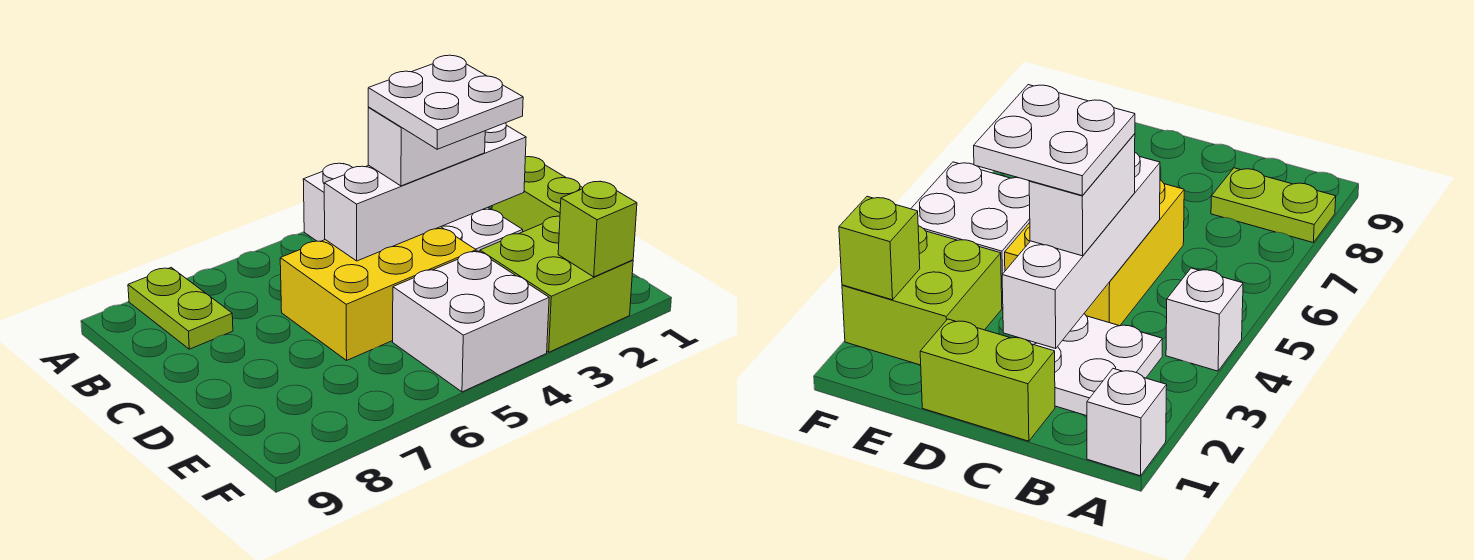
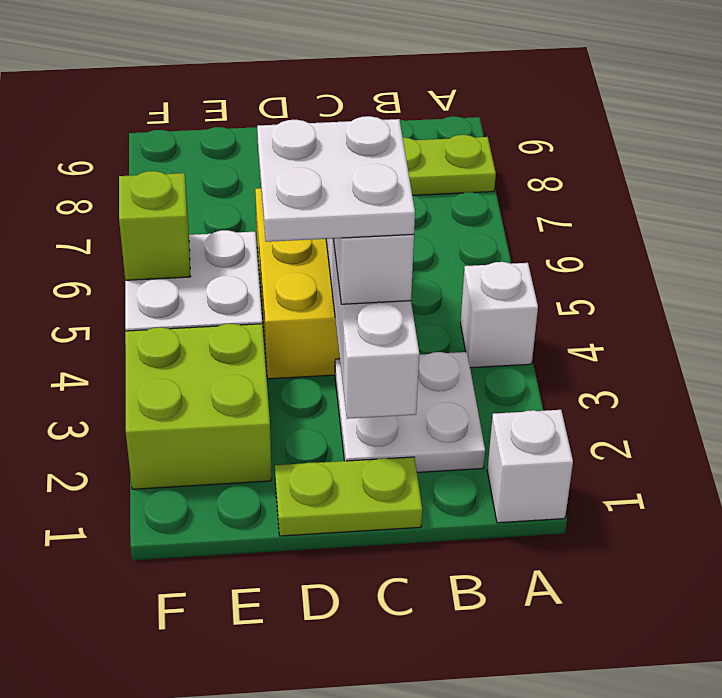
lime 1x2 brick [492,157,583,232] -> lime 1x2 plate [275,457,422,536]
lime 1x1 brick [558,181,637,277] -> lime 1x1 brick moved to [119,171,191,280]

